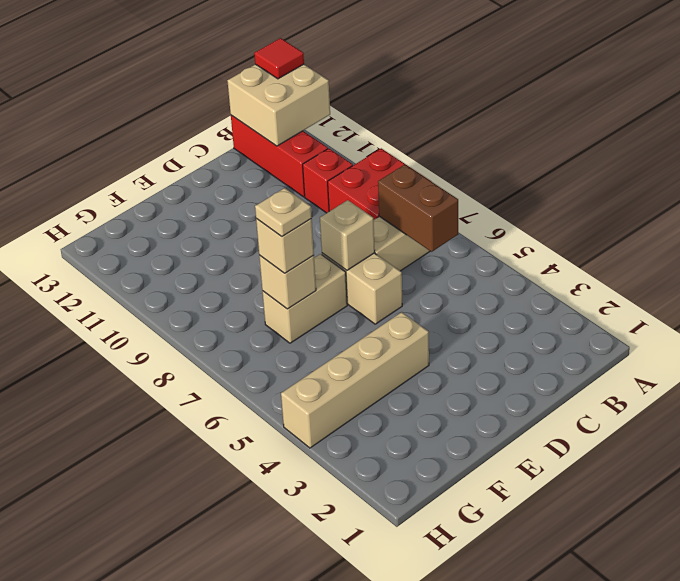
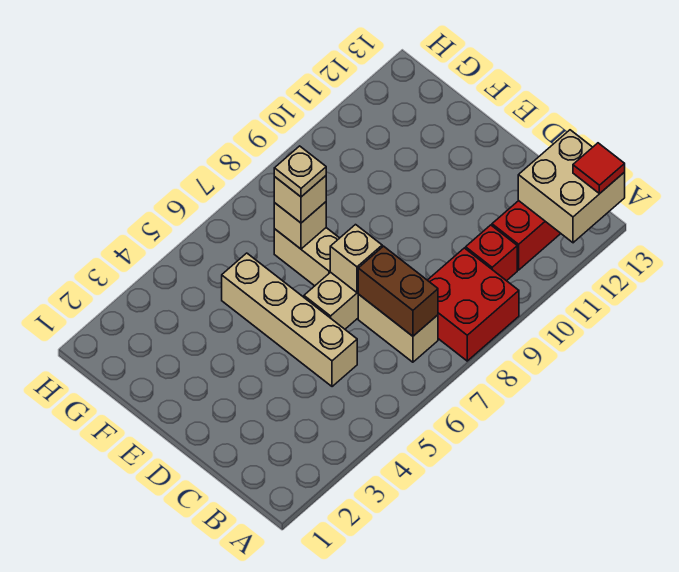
brown 1x2 brick [378,165,458,252] -> brown 1x2 brick turned to [358,246,438,336]
tan 1x4 brick [281,312,429,448] -> tan 1x4 brick moved to [222,253,357,387]

